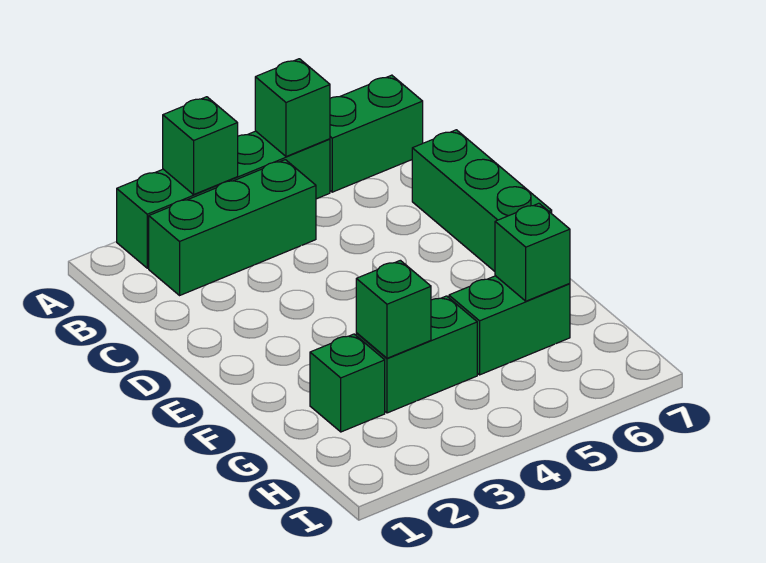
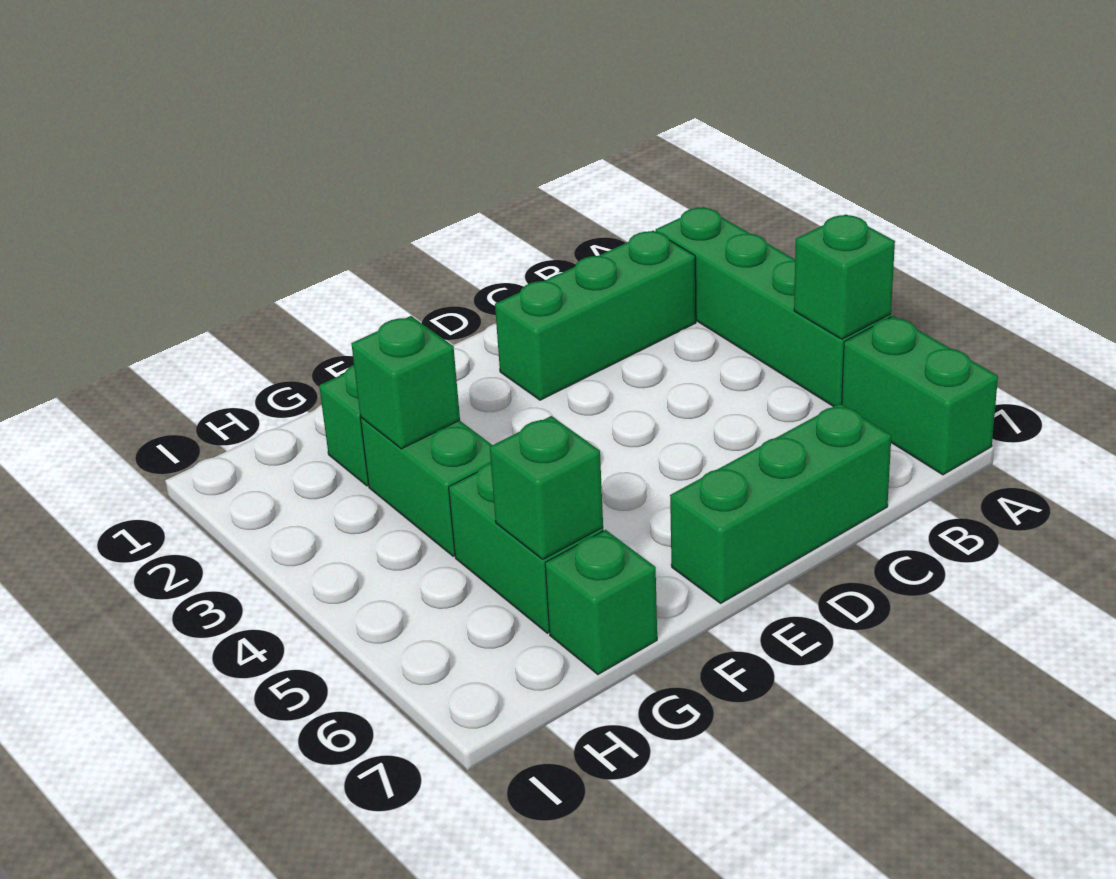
green 1x1 brick [163,97,238,194] -> green 1x1 brick moved to [545,530,657,675]
green 1x3 brick [149,160,316,295] -> green 1x3 brick turned to [495,231,696,400]

